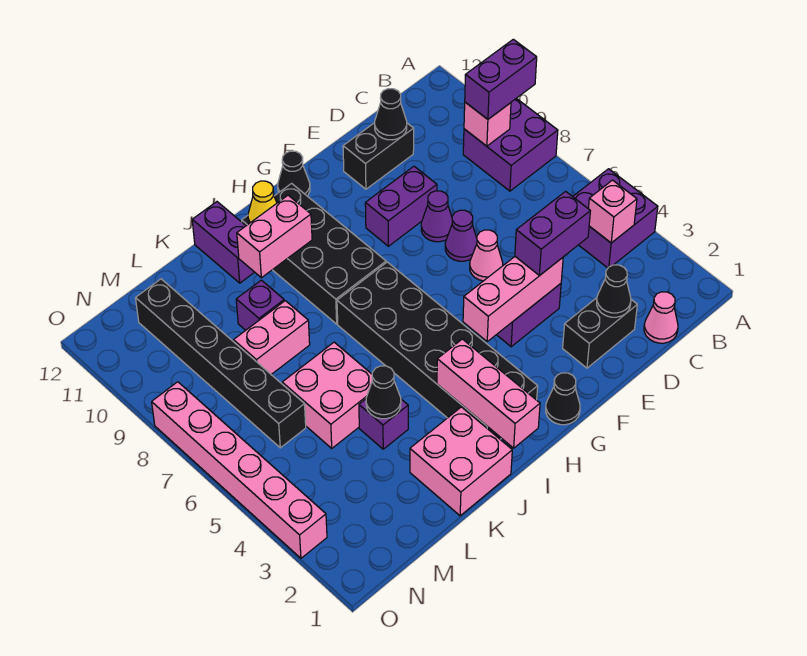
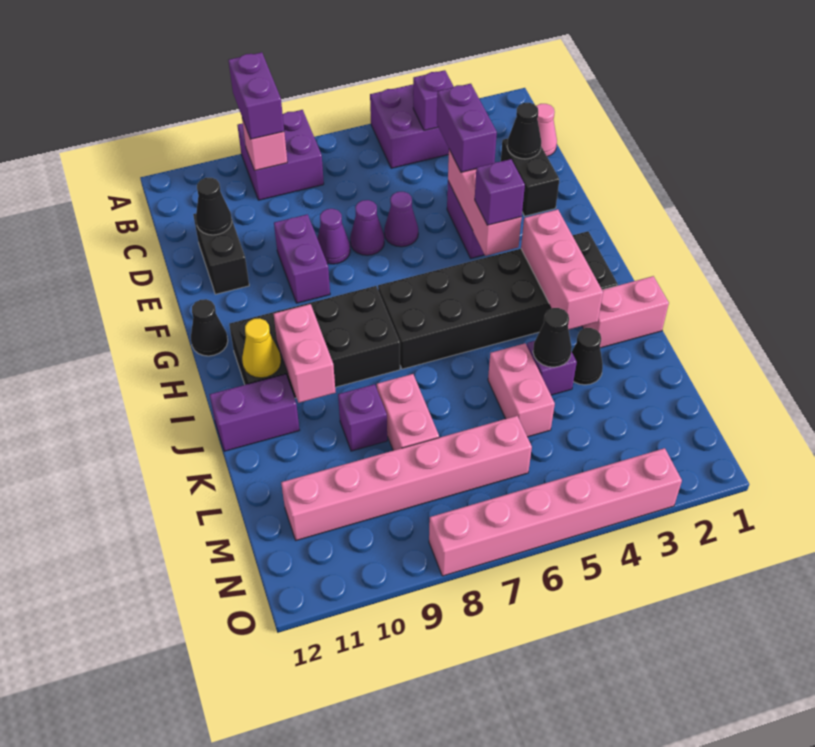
pink 1x1 brick [588,180,637,243] -> purple 1x1 brick [413,70,454,131]
pink 1x1 cone [470,230,503,281] -> purple 1x1 cone [384,192,418,247]
black 1x1 cone [546,373,580,425] -> black 1x1 cone moved to [572,328,603,385]
none -> purple 1x1 brick [475,159,525,225]
pink 1x3 brick [437,339,540,448] -> pink 1x3 brick turned to [521,209,603,330]
pink 2x2 brick [410,407,512,516] -> pink 1x2 brick [582,276,669,348]
pink 2x2 brick [282,342,372,448] -> pink 1x2 brick [488,343,555,437]
black 1x6 brick [136,279,306,448] -> pink 1x6 brick [281,416,532,540]

